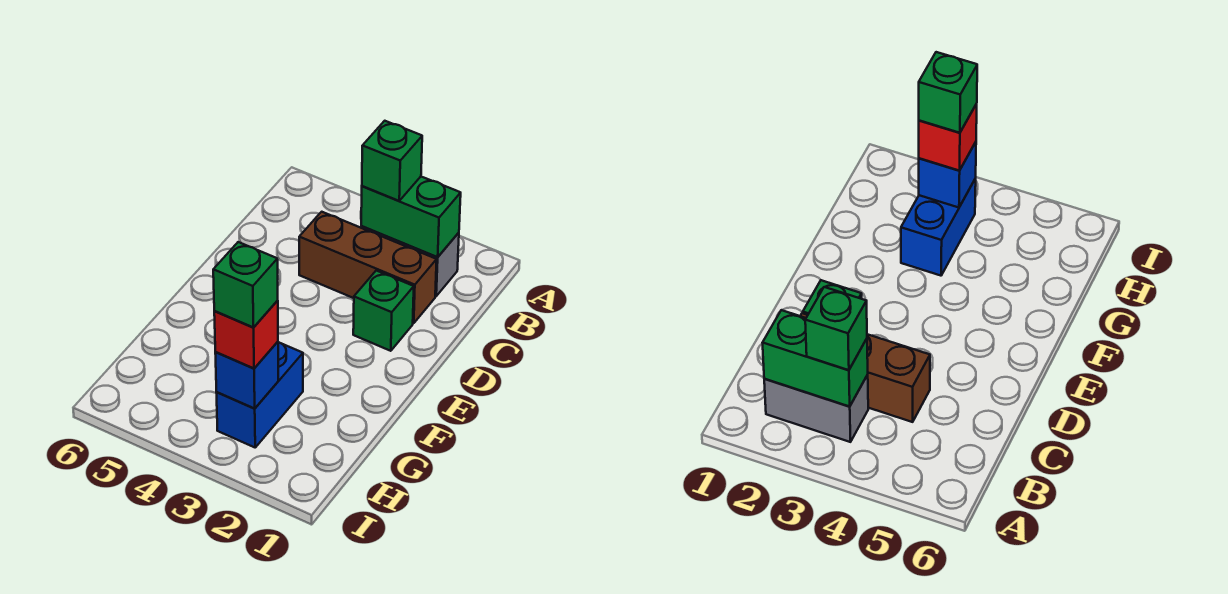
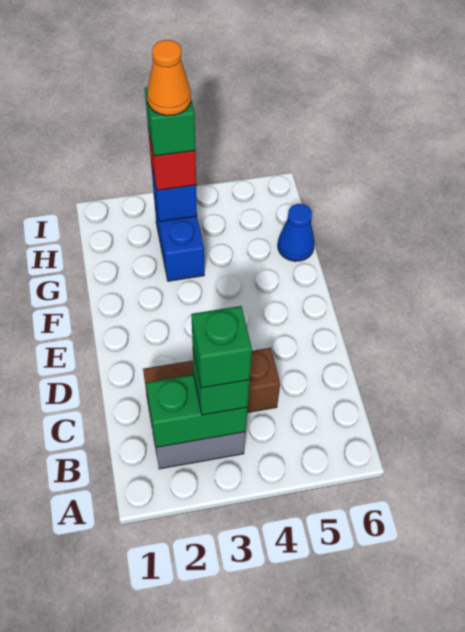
green 1x1 brick [353,271,414,351] -> green 1x1 brick moved to [191,306,252,388]
none -> blue 1x1 cone [278,204,314,261]
none -> orange 1x1 cone [147,40,191,116]

